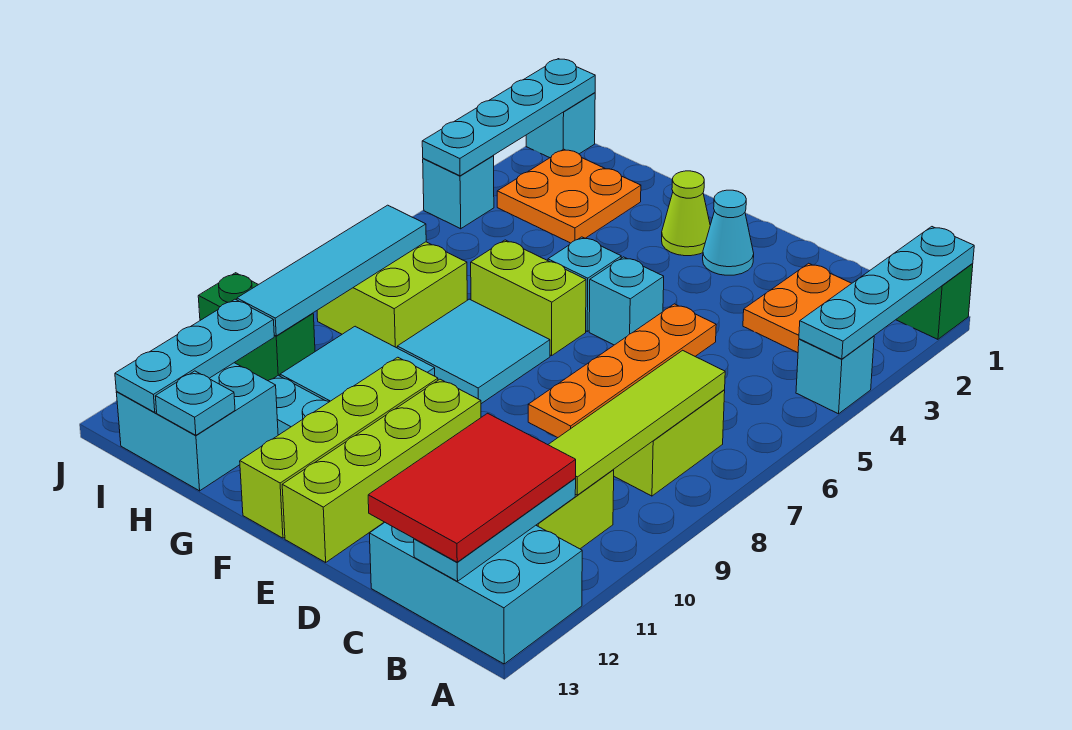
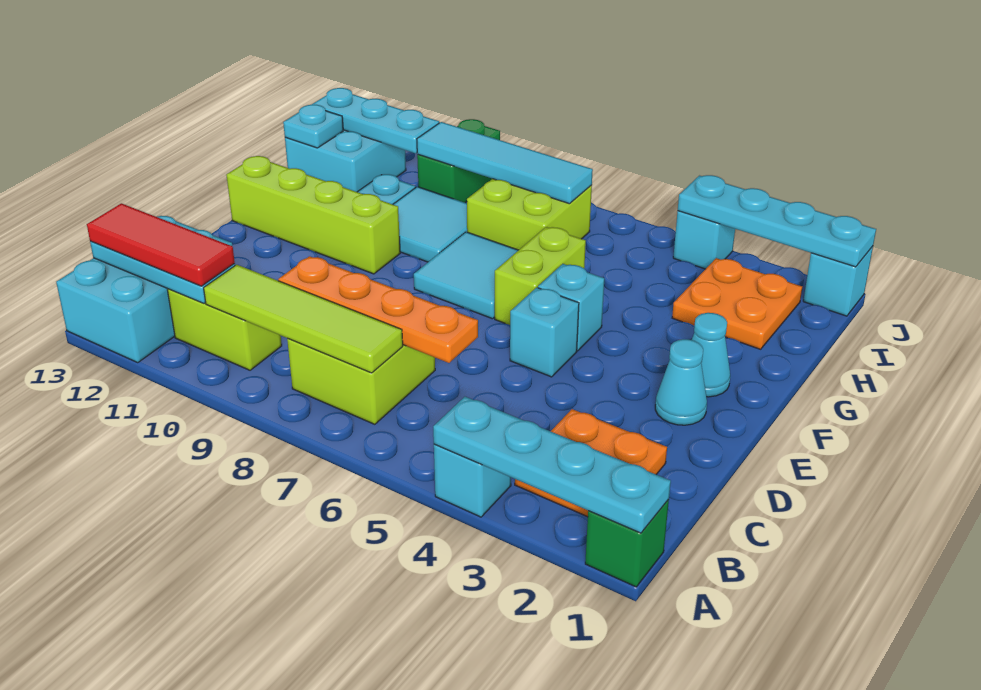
red 2x3 tile [368,413,576,562] -> red 1x3 tile [87,203,235,286]
lime 1x4 brick [282,379,481,562] -> none
lime 1x1 cone [662,171,710,256] -> cyan 1x1 cone [692,313,730,397]

